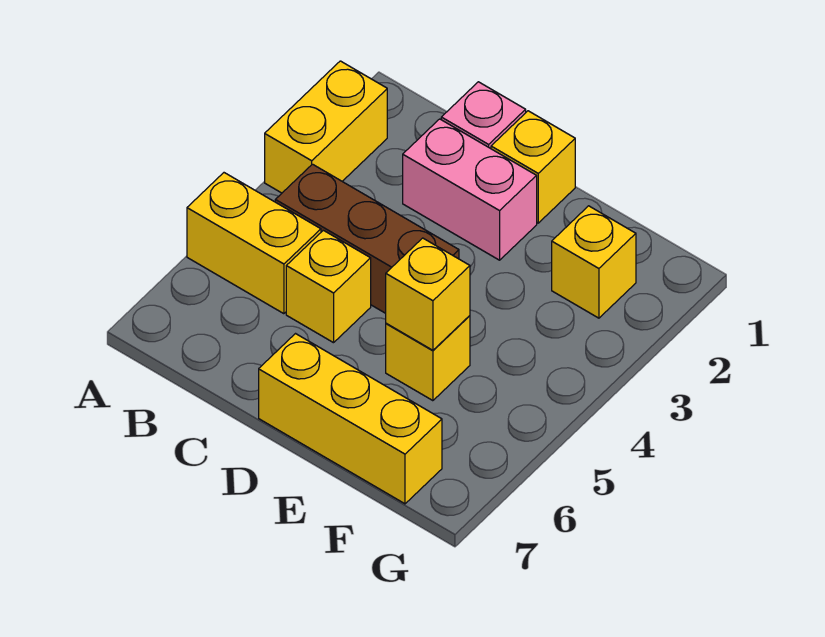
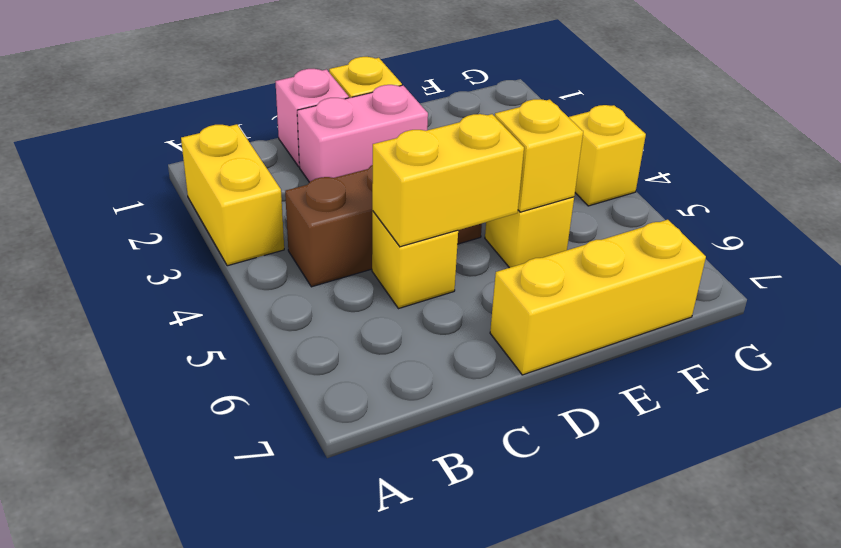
yellow 1x2 brick [187,173,321,314] -> yellow 1x2 brick moved to [372,114,524,247]
yellow 1x1 brick [552,206,636,318] -> yellow 1x1 brick moved to [569,105,646,206]

